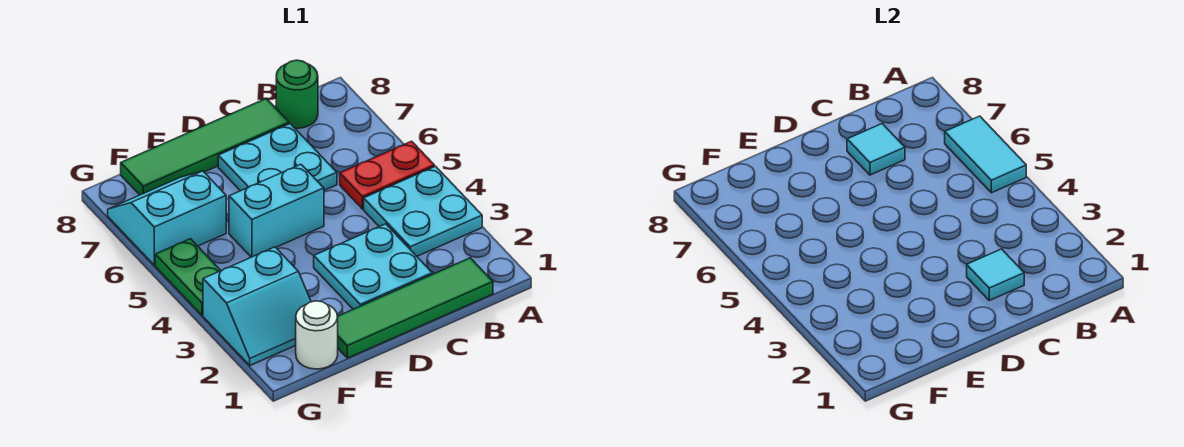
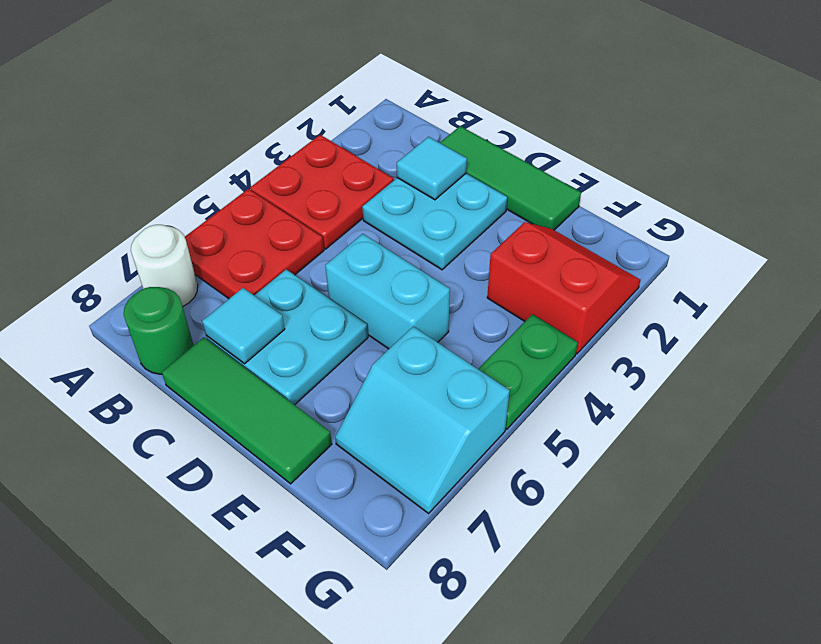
cyan 2x2 plate [364,166,482,256] -> red 2x2 plate [250,135,394,249]
red 1x2 plate [340,141,434,209] -> red 2x2 plate [185,189,324,299]
cyan 1x2 tile [945,116,1026,193] -> none
green 1x4 tile [337,258,493,358] -> green 1x3 tile [440,126,581,230]
green 1x4 tile [121,98,289,195] -> green 1x3 tile [162,337,332,484]
white 1x1 round brick [296,301,338,369] -> white 1x1 round brick moved to [131,225,198,306]
cyan 2x2 slope [203,247,311,365] -> red 2x2 slope [487,222,640,354]

